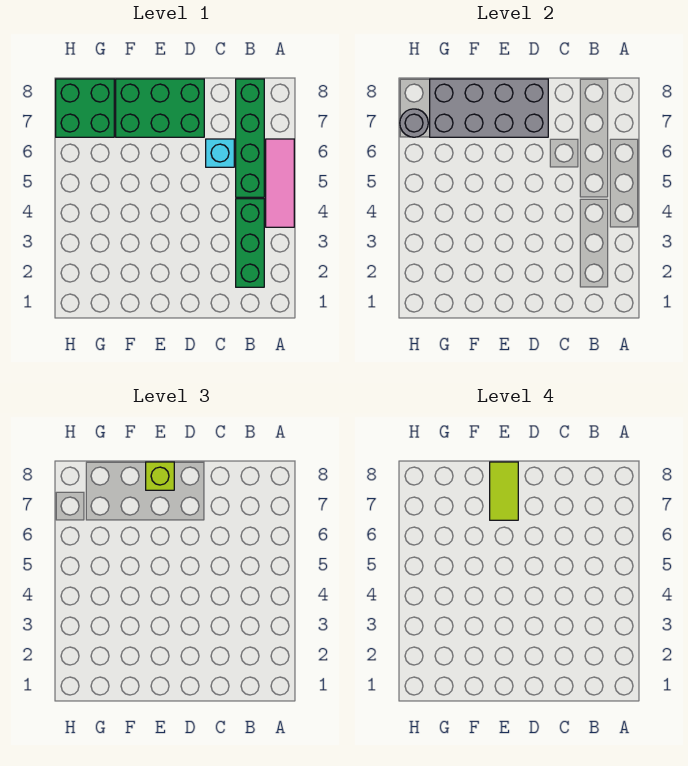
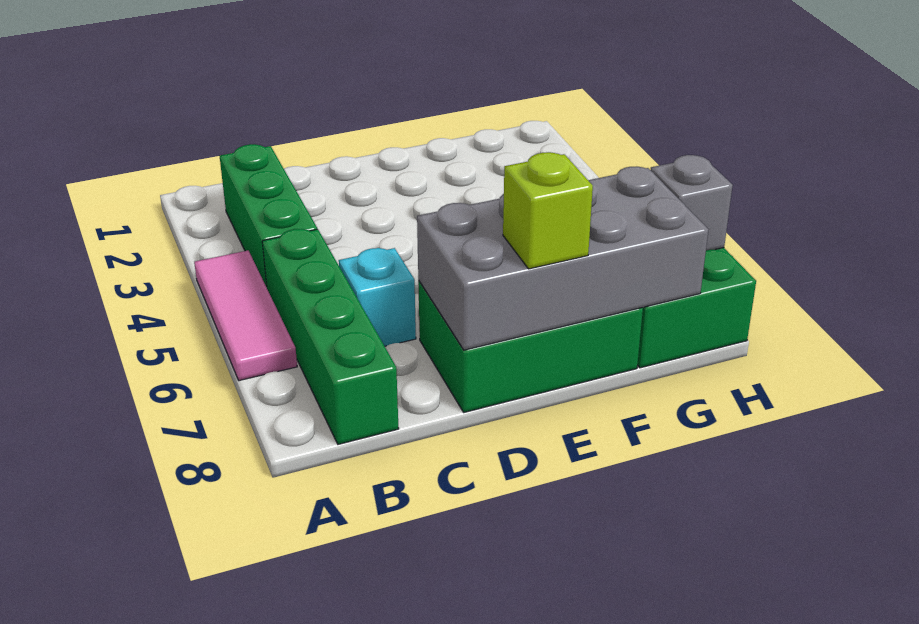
lime 1x2 tile [490,462,518,520] -> none
grey 1x1 round brick [400,109,428,137] -> grey 1x1 brick [651,155,733,250]

